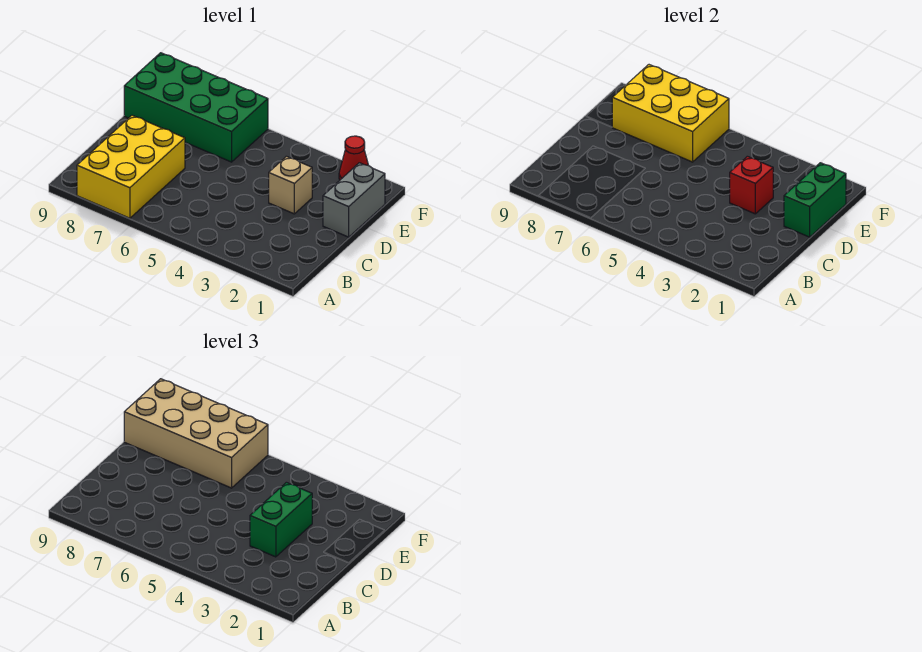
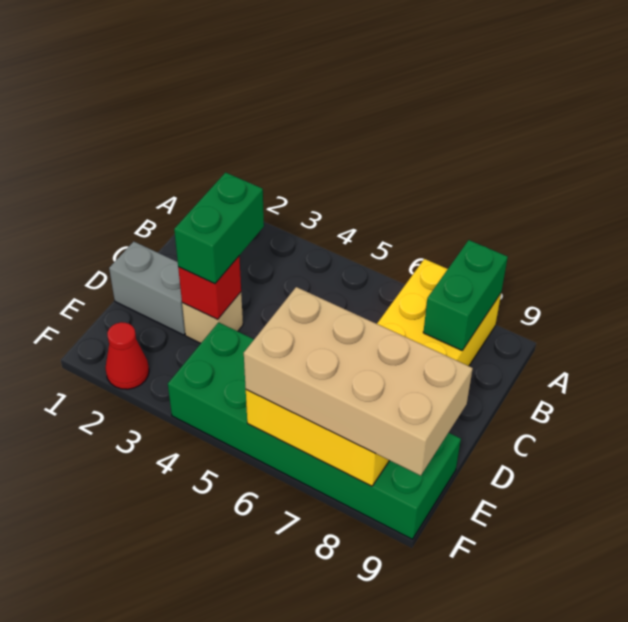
grey 1x2 brick [323,163,385,237] -> grey 1x2 brick turned to [109,241,185,335]
green 1x2 brick [784,163,846,237] -> green 1x2 brick moved to [423,240,508,350]
green 2x4 brick [124,53,268,162] -> green 2x6 brick [168,322,461,539]

